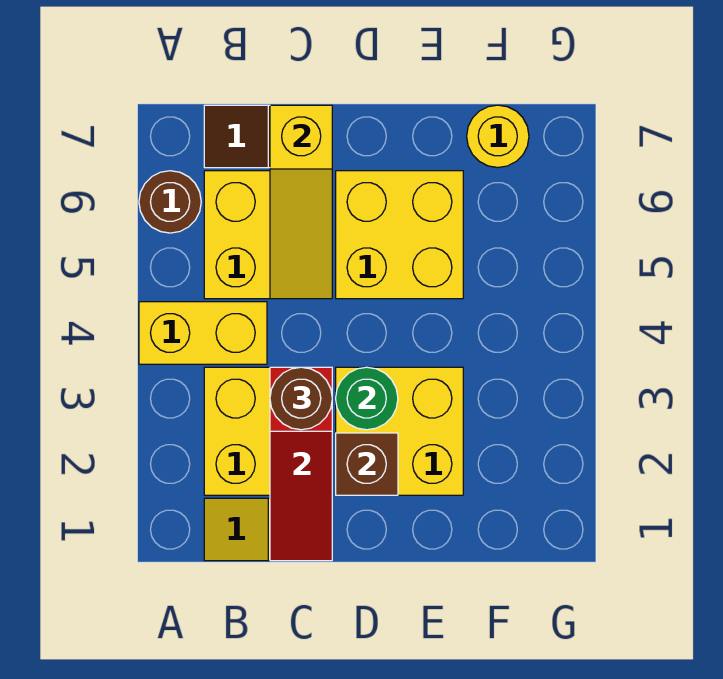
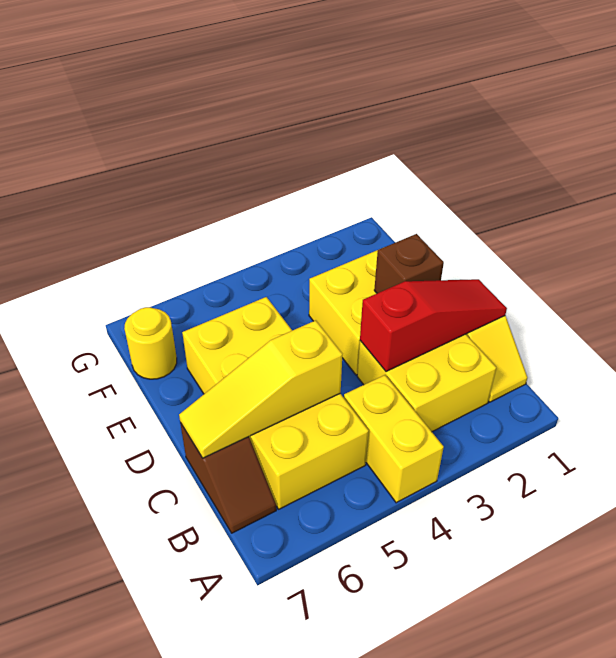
brown 1x1 round brick [139,171,201,233] -> none
brown 1x1 round brick [270,367,332,430] -> none
yellow 1x3 slope [270,105,332,299] -> yellow 1x3 slope turned to [179,320,343,458]
green 1x1 round brick [336,367,398,430] -> none

